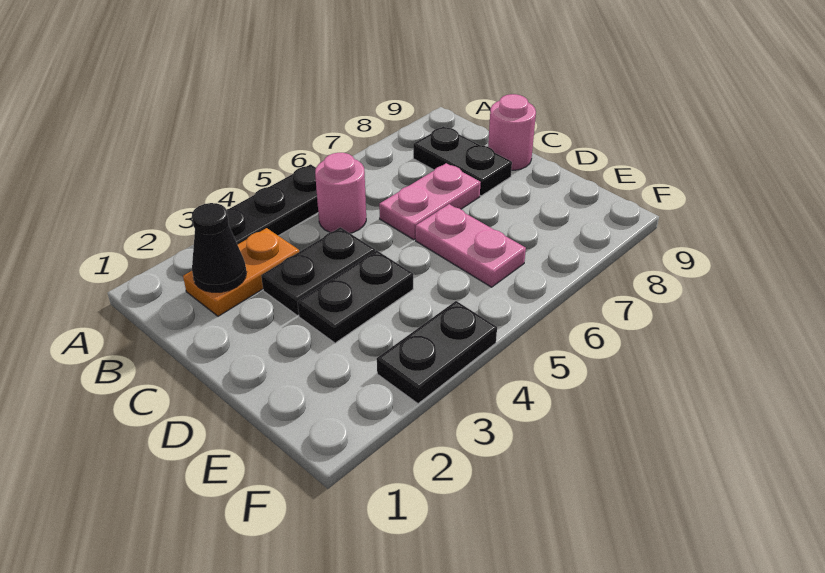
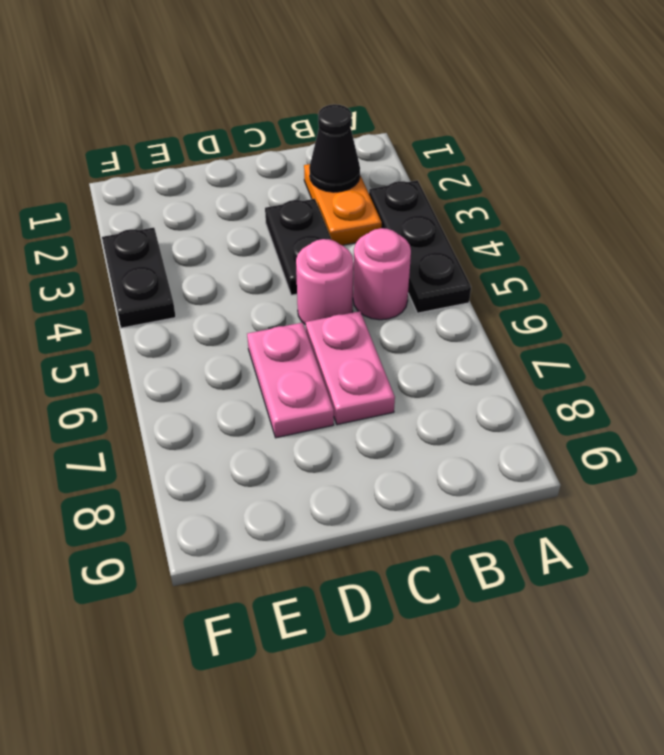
black 1x2 plate [413,127,512,196] -> none
pink 1x1 round brick [488,94,536,170] -> pink 1x1 round brick moved to [296,239,353,325]
black 1x2 plate [297,250,413,343] -> none
pink 1x2 plate [416,204,526,287] -> pink 1x2 plate turned to [247,322,334,438]

